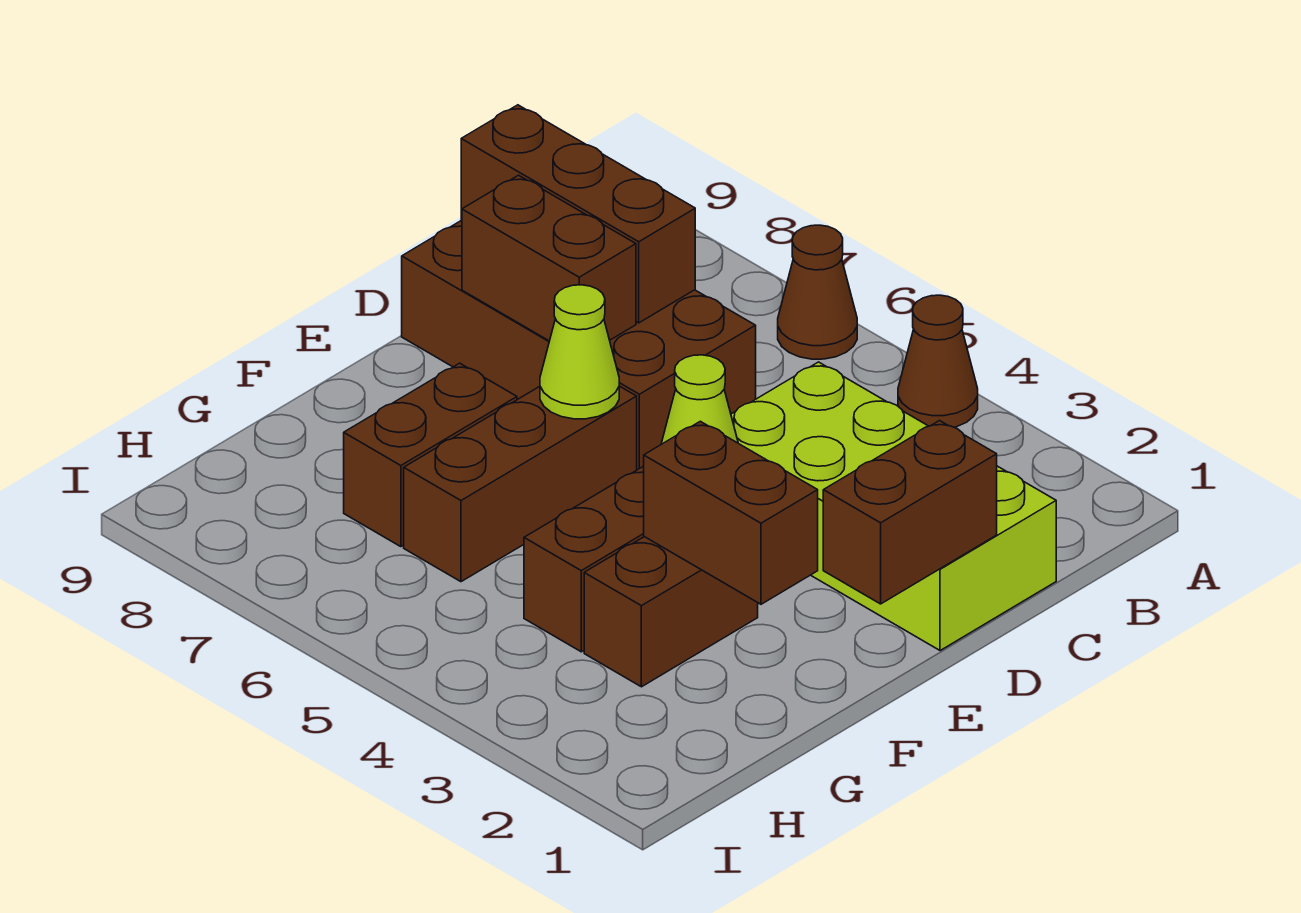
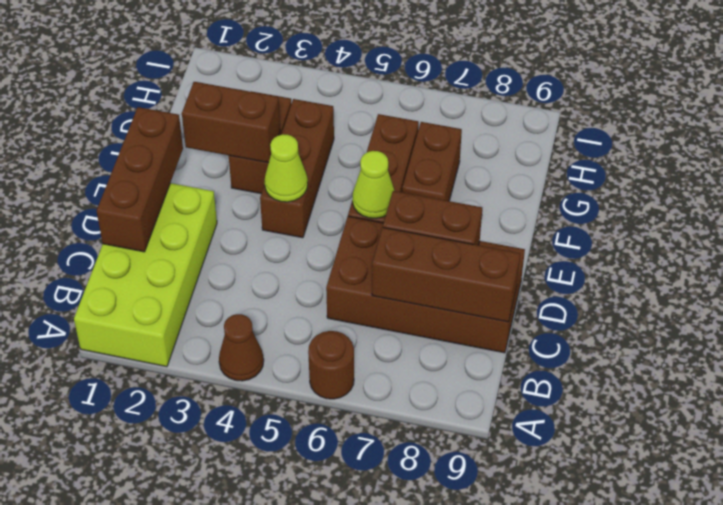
brown 1x1 cone [778,225,857,359] -> brown 1x1 round brick [308,331,354,399]
lime 2x4 brick [731,362,1056,651] -> lime 2x4 brick turned to [74,183,217,367]
brown 1x2 brick [823,421,997,604] -> brown 1x3 brick [97,107,183,252]

